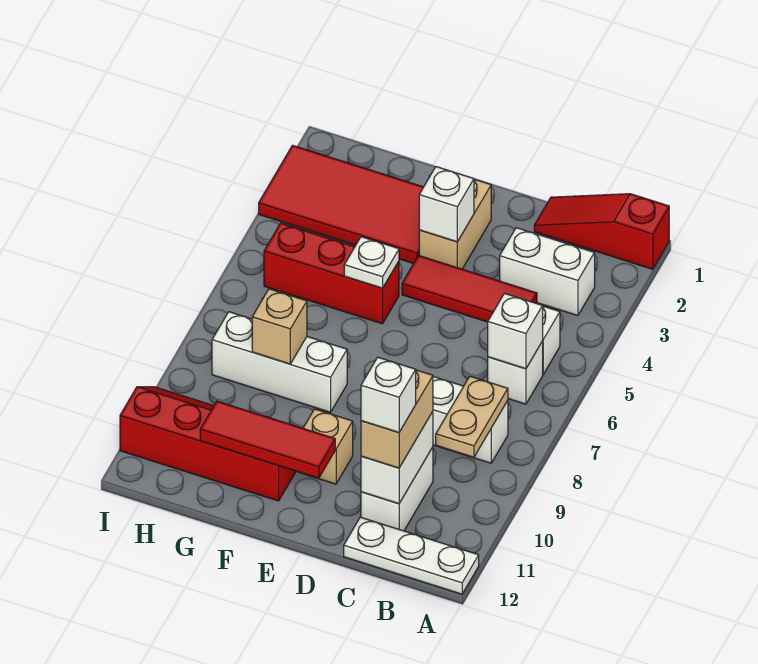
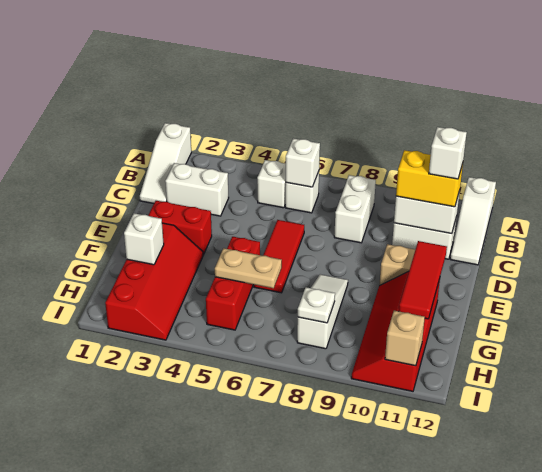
red 1x3 slope [534,194,669,269] -> white 1x3 slope [140,123,191,204]
white 1x3 plate [344,517,479,594] -> white 1x3 slope [450,177,496,265]
white 1x2 brick [500,228,595,316] -> white 1x2 brick turned to [165,163,229,216]
tan 1x2 plate [436,376,508,457] -> tan 1x2 plate moved to [215,248,282,288]
red 1x3 tile [402,255,537,322] -> red 1x3 tile moved to [254,220,304,293]
tan 1x2 brick [361,370,433,468] -> yellow 1x2 brick [396,150,463,207]
tan 1x2 brick [419,179,491,269] -> red 1x2 brick [148,201,212,255]
white 1x1 brick [419,167,474,242] -> white 1x1 brick moved to [124,213,164,265]
red 2x4 tile [259,145,423,263] -> red 2x4 slope [105,223,203,340]
white 1x1 plate [344,237,399,288] -> white 1x1 plate moved to [298,287,335,323]
white 1x3 brick [212,312,347,412] -> white 1x3 slope [297,274,348,349]
tan 1x1 brick [252,289,307,364] -> tan 1x1 brick moved to [385,311,425,366]

